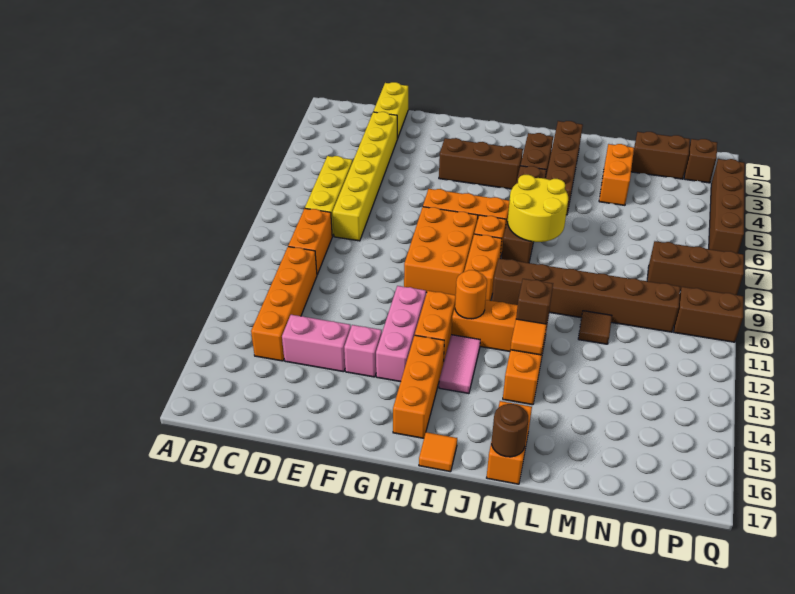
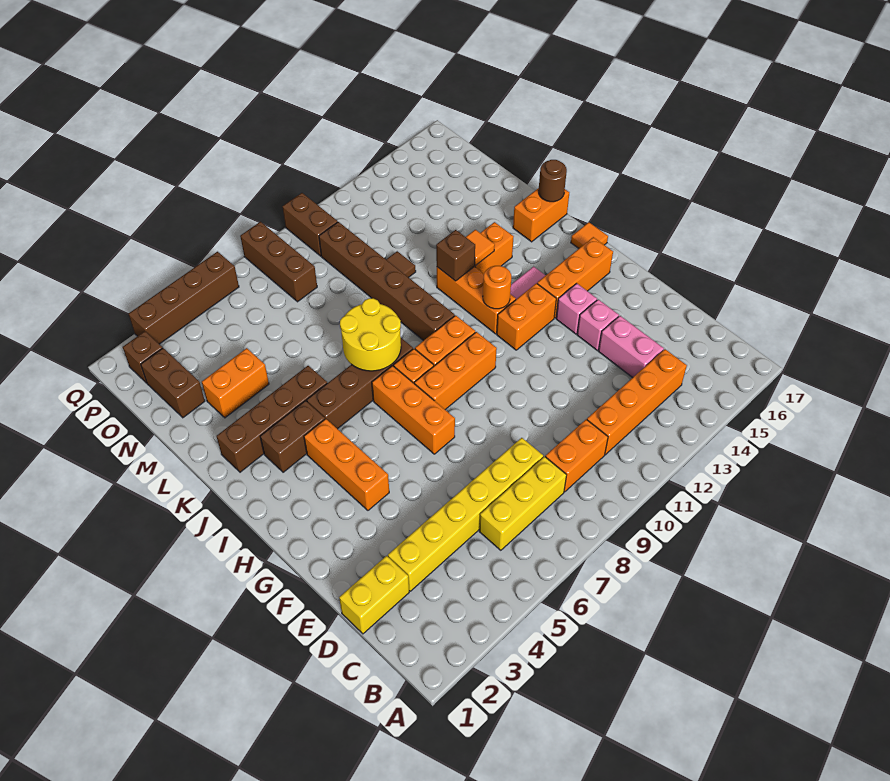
brown 1x3 brick [439,138,523,189] -> orange 1x3 brick [304,419,389,510]
orange 2x3 brick [404,207,478,295] -> orange 1x3 brick [414,332,497,410]
pink 1x3 brick [376,286,426,382] -> pink 1x1 brick [556,283,597,334]

